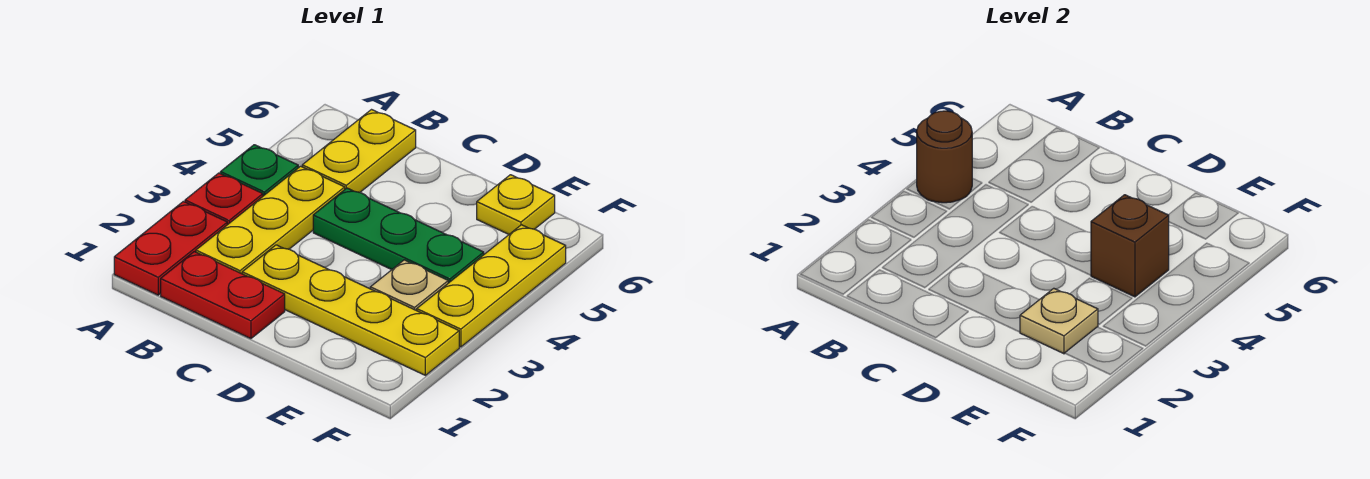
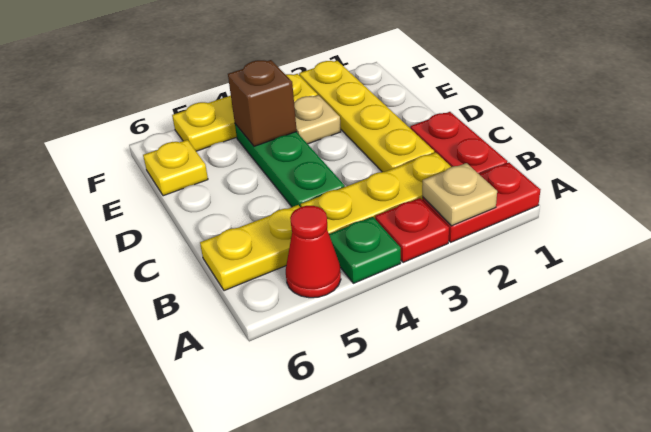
brown 1x1 round brick [917,111,972,203] -> none
none -> red 1x1 cone [286,206,341,298]
tan 1x1 plate [1020,288,1098,354] -> tan 1x1 plate moved to [422,163,497,226]

